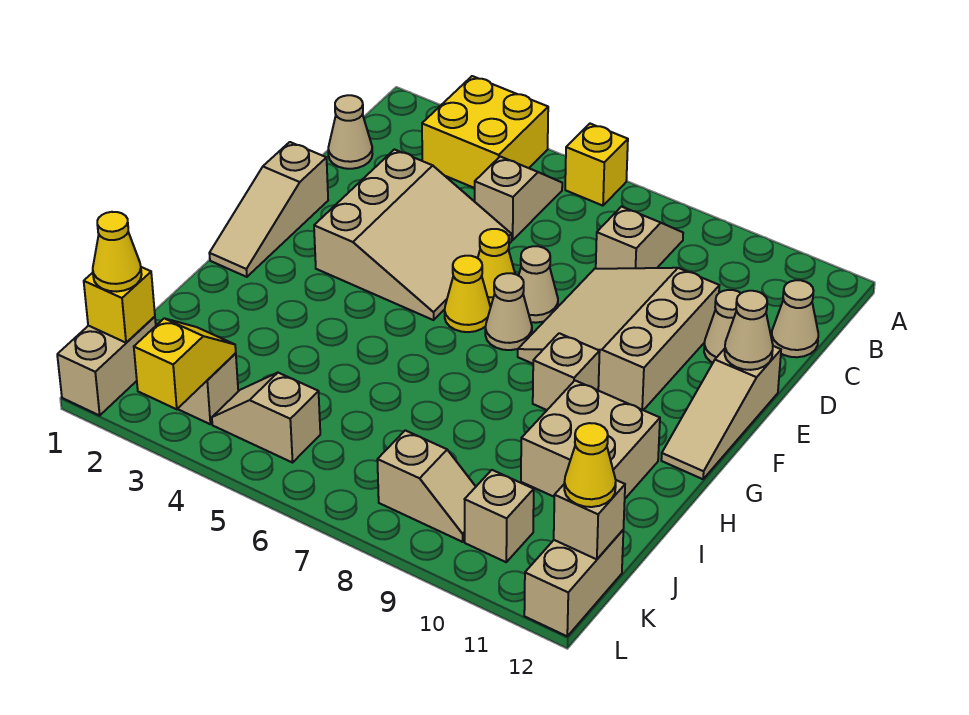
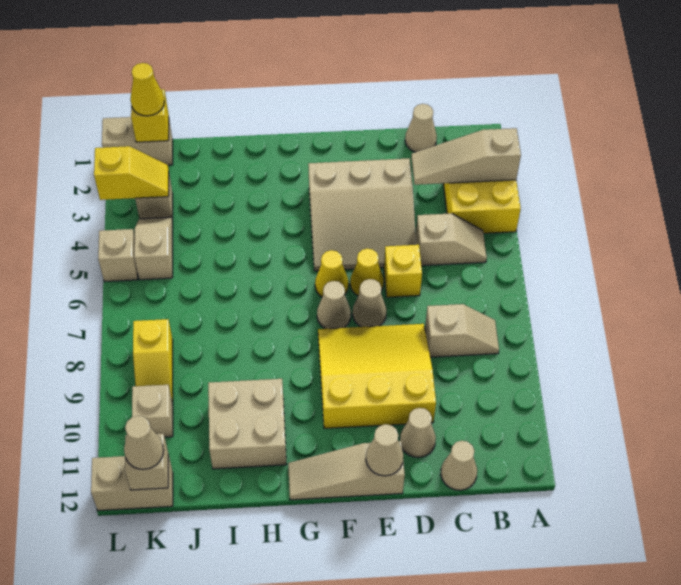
yellow 1x1 brick [565,124,628,206] -> yellow 1x1 brick moved to [384,245,422,297]
tan 3x3 slope [518,268,720,410] -> yellow 3x3 slope [318,324,436,429]
tan 1x3 slope [209,142,328,277] -> tan 1x3 slope moved to [411,128,521,185]
tan 1x1 brick [533,333,600,410] -> tan 1x1 brick moved to [98,229,138,282]
tan 1x2 slope [377,430,476,542] -> yellow 1x2 slope [133,319,173,403]
yellow 1x1 cone [564,423,616,507] -> tan 1x1 cone [124,416,164,469]

